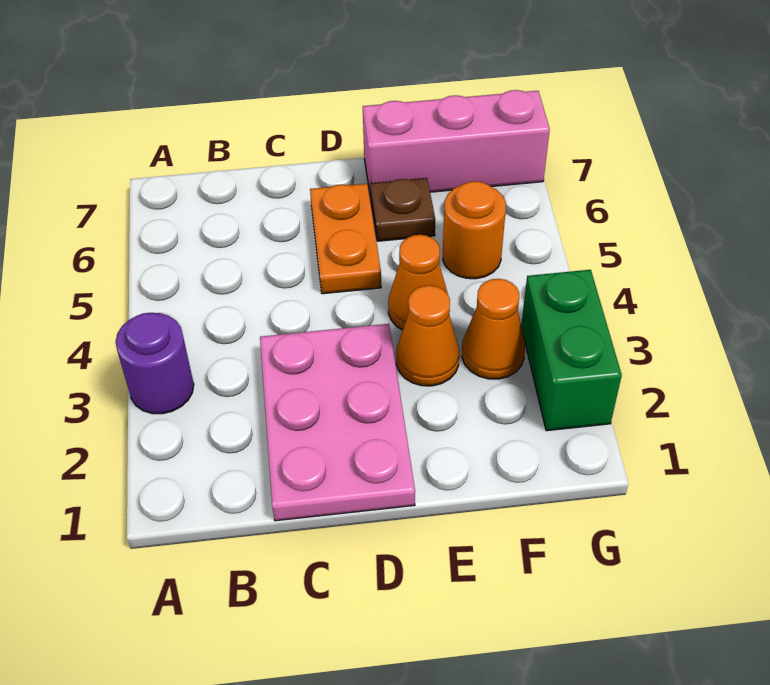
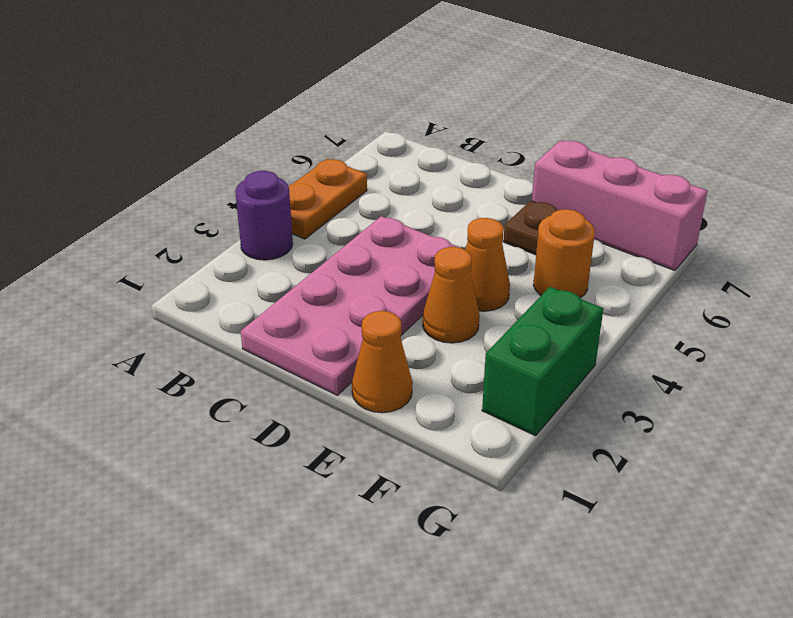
pink 2x3 plate [260,324,415,521] -> pink 2x4 plate [241,216,459,395]
orange 1x2 plate [310,184,381,294] -> orange 1x2 plate moved to [289,159,367,239]
orange 1x1 cone [462,279,525,379] -> orange 1x1 cone moved to [352,311,413,413]

